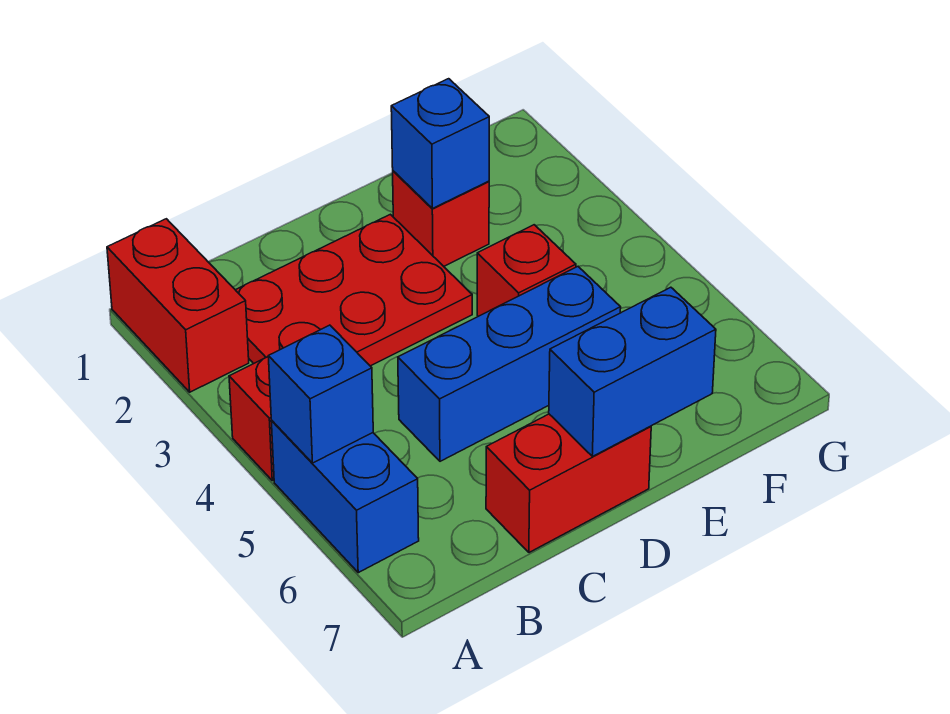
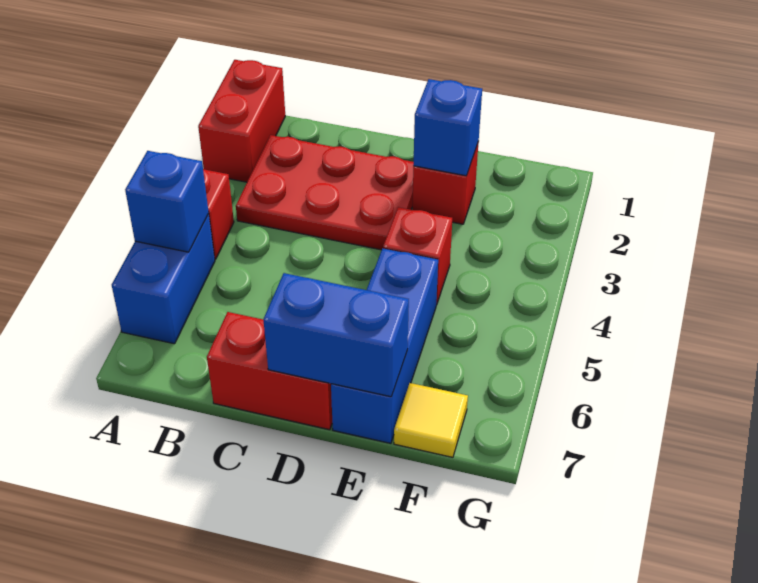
blue 1x3 brick [398,267,621,461] -> blue 1x3 brick turned to [331,248,438,443]
none -> yellow 1x1 tile [394,383,468,457]

